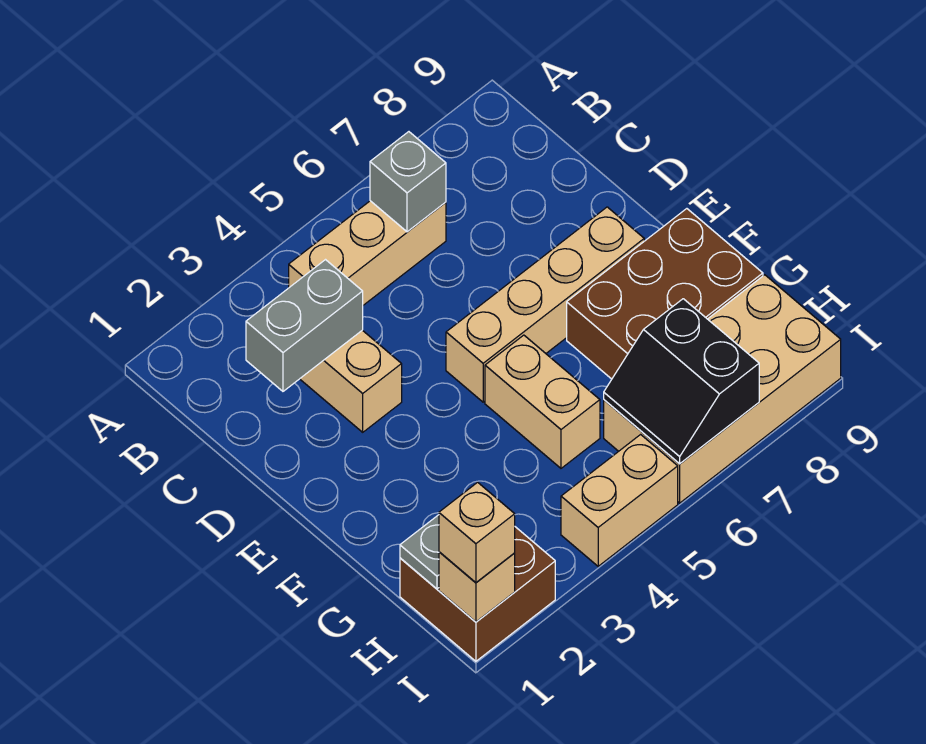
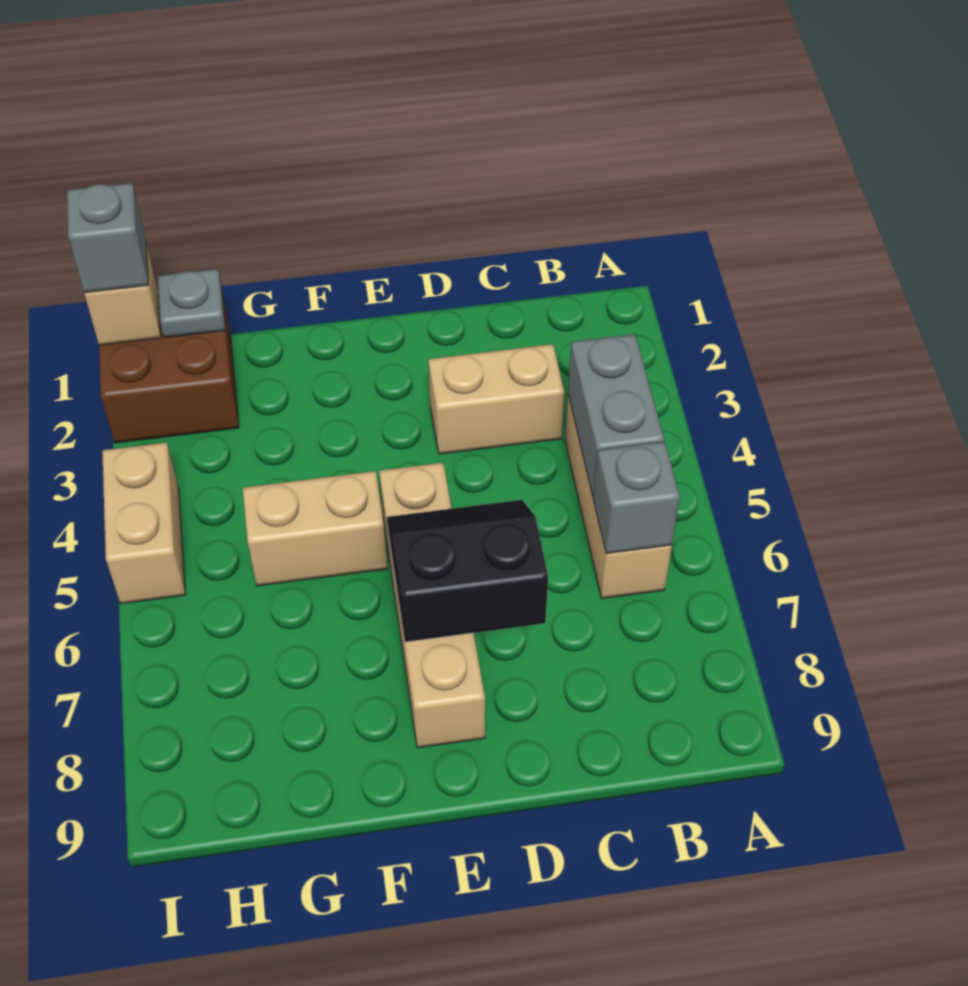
grey 1x2 brick [246,260,363,391] -> grey 1x2 brick moved to [568,334,664,497]
brown 2x3 brick [567,209,763,379] -> none
tan 2x4 brick [604,275,841,503] -> none
black 2x2 slope [604,299,759,464] -> black 2x2 slope moved to [387,500,548,642]
tan 1x1 brick [439,482,515,583] -> grey 1x1 brick [67,183,148,293]

